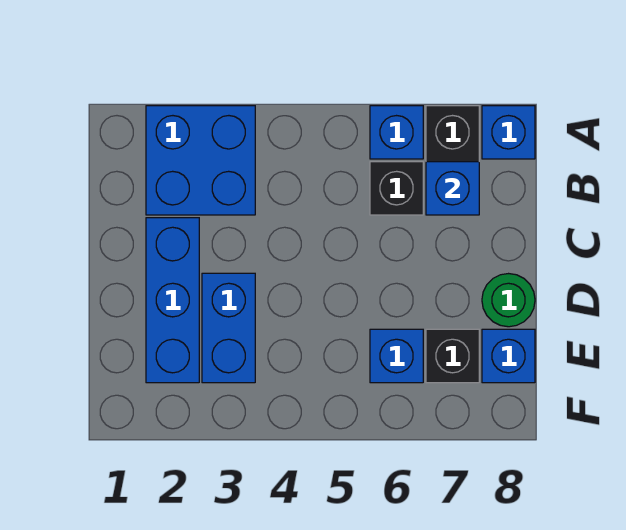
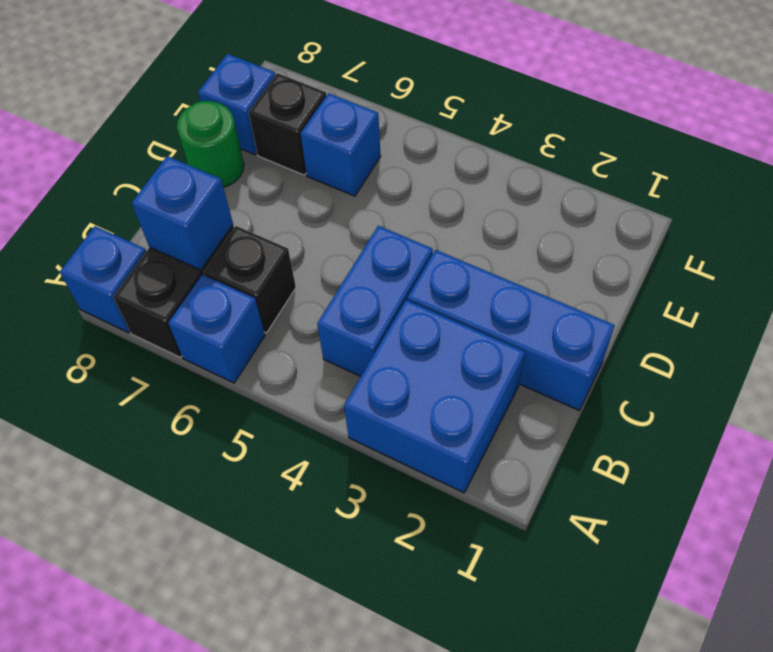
blue 1x3 brick [146,218,199,383] -> blue 1x3 brick turned to [407,250,615,410]
blue 1x2 brick [202,273,255,383] -> blue 1x2 brick moved to [317,226,433,376]

